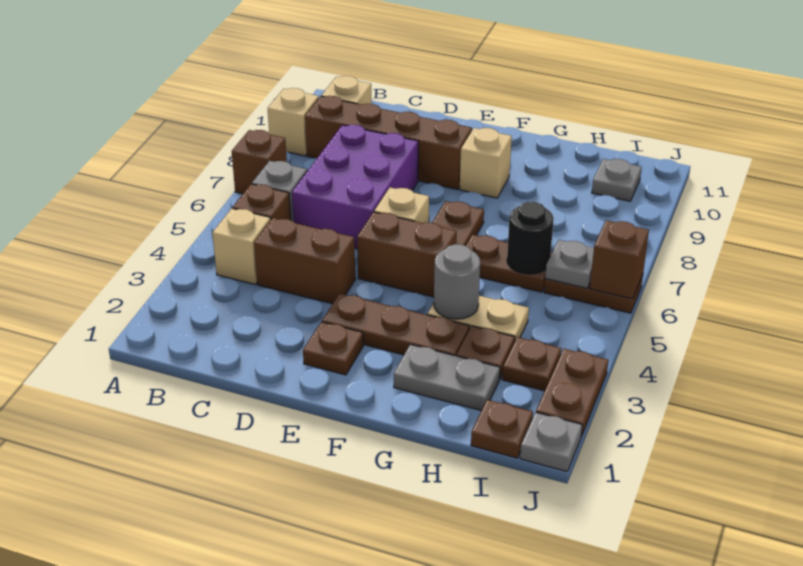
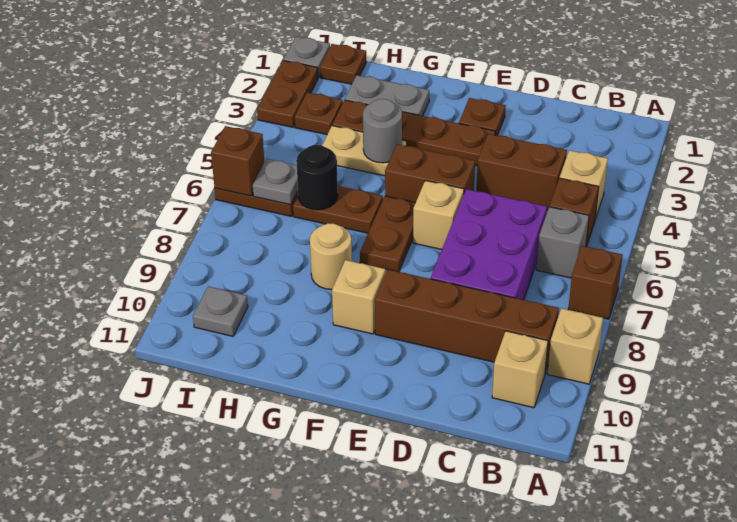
none -> tan 1x1 round brick [310,223,352,290]

